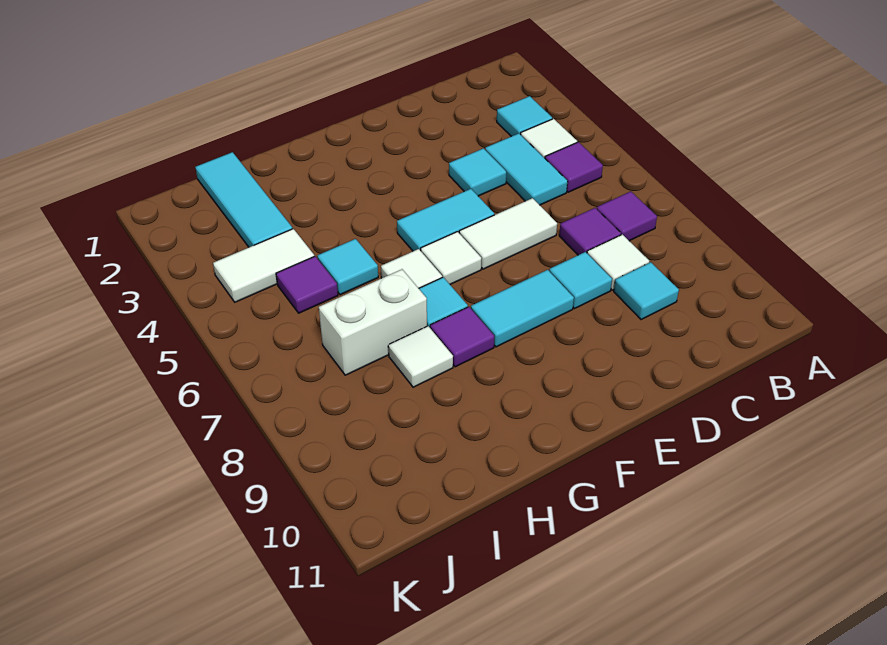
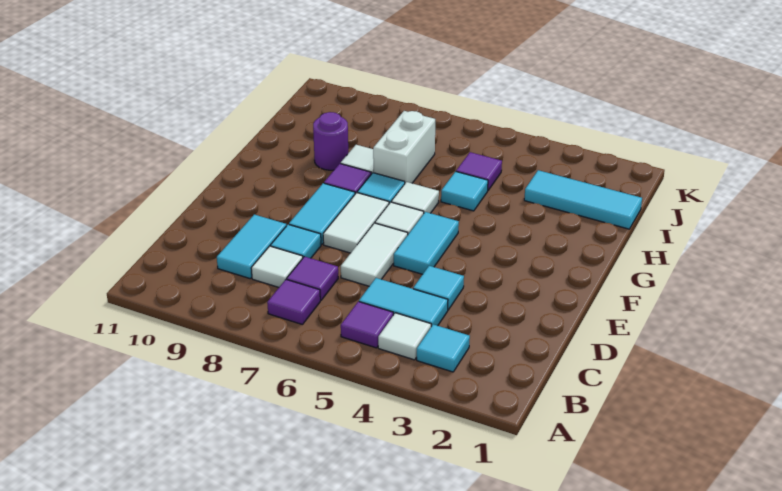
cyan 1x1 tile [614,262,679,320] -> cyan 1x2 tile [217,215,286,278]
none -> purple 1x1 round brick [313,112,348,170]
white 1x2 tile [213,229,314,302] -> white 1x2 tile moved to [323,193,389,253]

